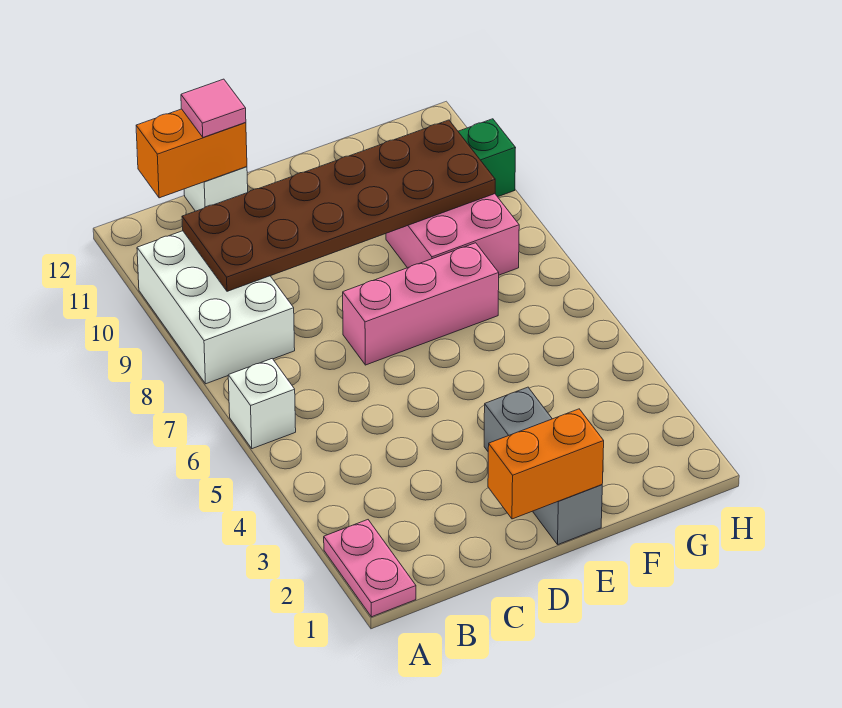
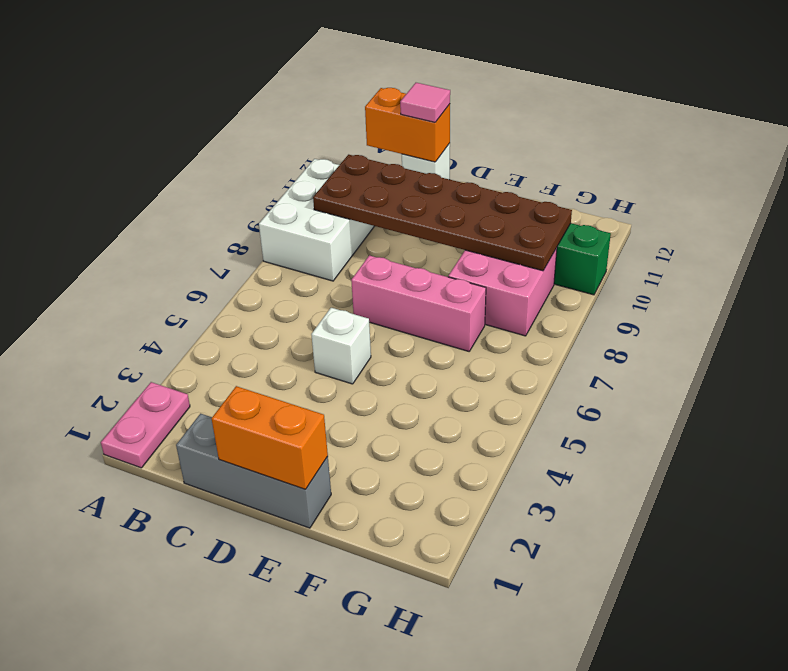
white 1x1 brick [228,359,296,449] -> white 1x1 brick moved to [311,308,371,384]
grey 1x3 brick [484,387,602,544] -> grey 1x3 brick turned to [176,414,331,528]

